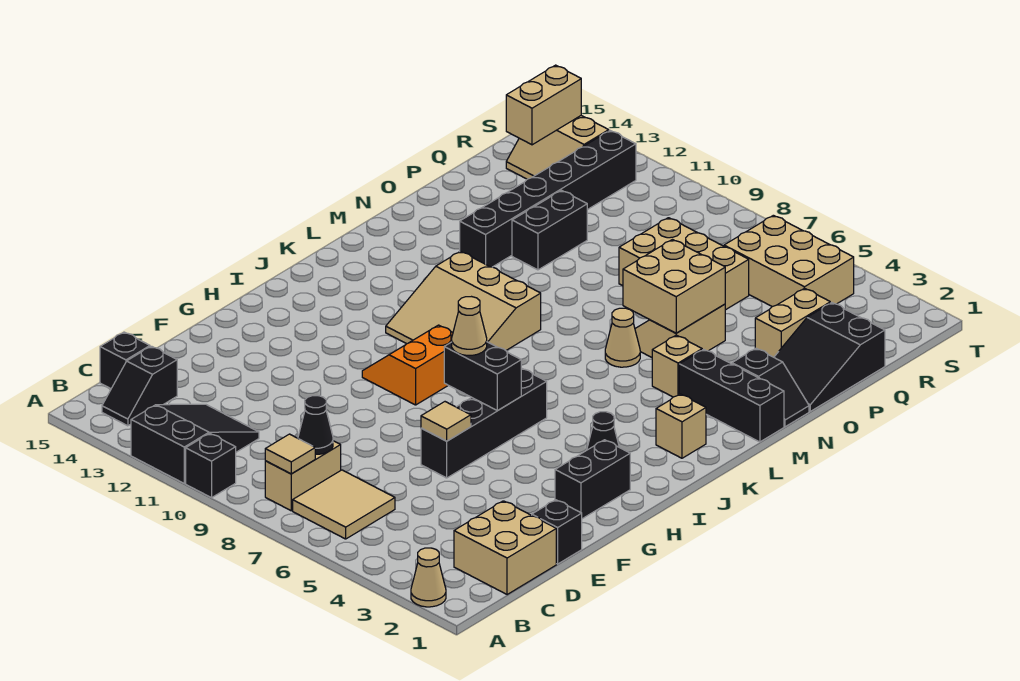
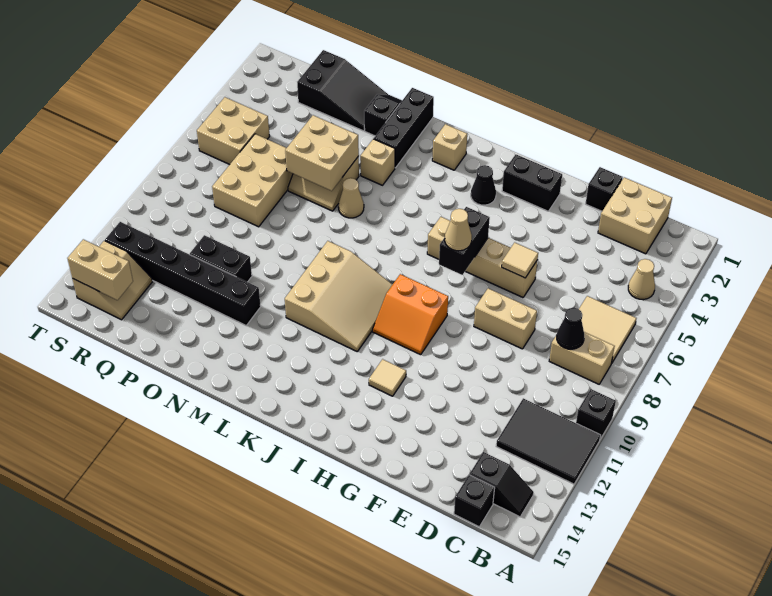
tan 1x1 cone [411,548,446,607] -> tan 1x1 cone moved to [628,259,655,300]
black 2x3 slope [131,404,259,483] -> black 2x3 tile [496,398,601,484]
tan 1x1 tile [265,434,315,474] -> tan 1x1 tile moved to [369,359,406,396]
black 1x4 brick [421,368,547,478] -> tan 1x4 brick [427,217,537,297]
tan 1x2 brick [755,288,830,357] -> tan 1x2 brick moved to [474,288,537,349]
tan 2x3 brick [724,215,854,307] -> tan 2x2 brick [197,97,270,165]

